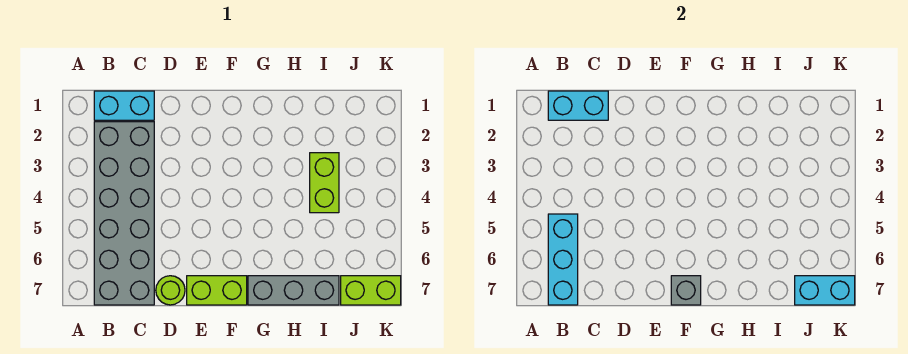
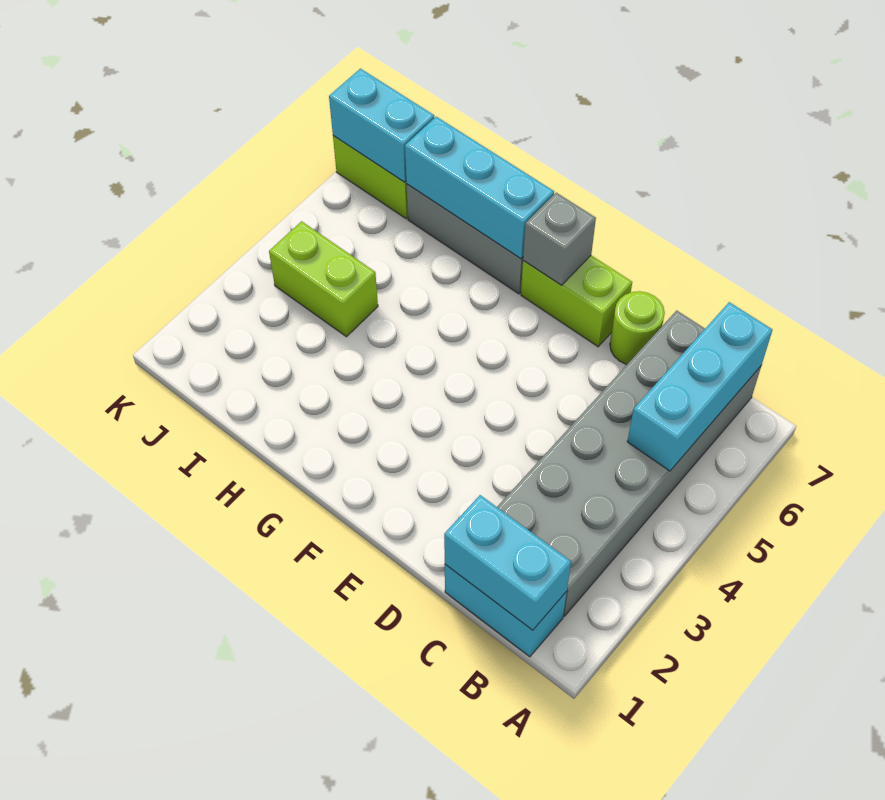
none -> cyan 1x3 brick [405,117,554,259]
lime 1x2 brick [310,153,339,213] -> lime 1x2 brick turned to [269,221,378,337]

